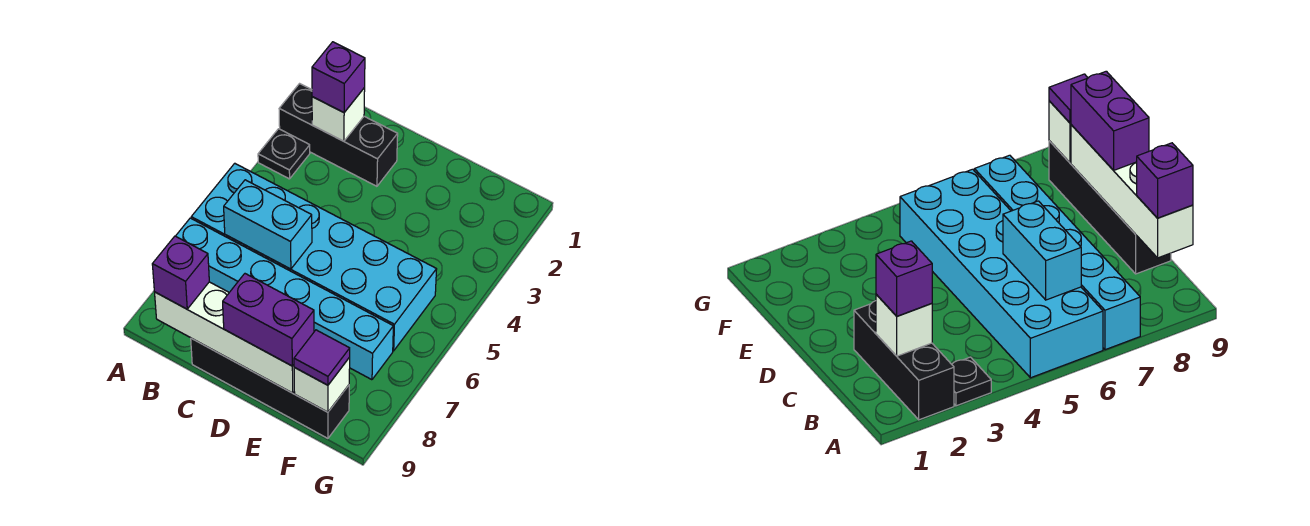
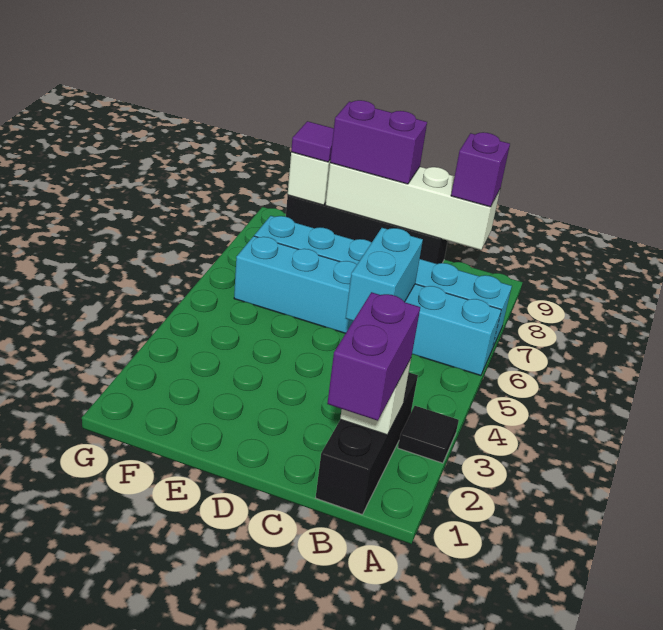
black 1x3 brick [279,84,398,186] -> black 1x3 brick turned to [316,373,418,514]
black 1x1 plate [258,129,310,179] -> black 1x1 tile [398,406,459,463]
cyan 2x6 brick [191,163,437,351] -> cyan 1x6 brick [234,236,501,376]
purple 1x1 brick [312,42,365,113] -> purple 1x2 brick [327,292,420,421]
cyan 1x2 brick [224,180,312,269] -> cyan 1x2 brick turned to [346,228,423,321]

